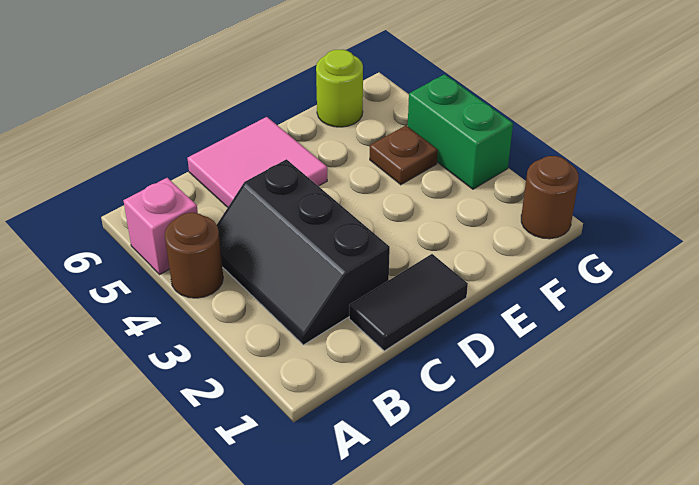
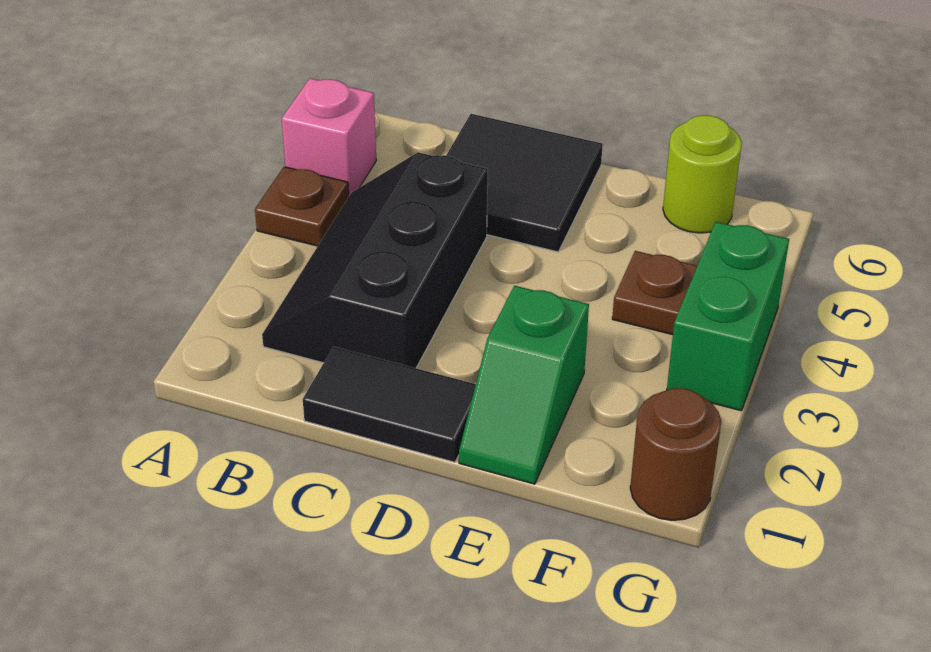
brown 1x1 round brick [165,213,223,298] -> brown 1x1 plate [255,167,349,246]
pink 2x2 tile [187,117,327,207] -> black 2x2 tile [446,114,603,252]
none -> green 1x2 slope [459,286,589,484]

